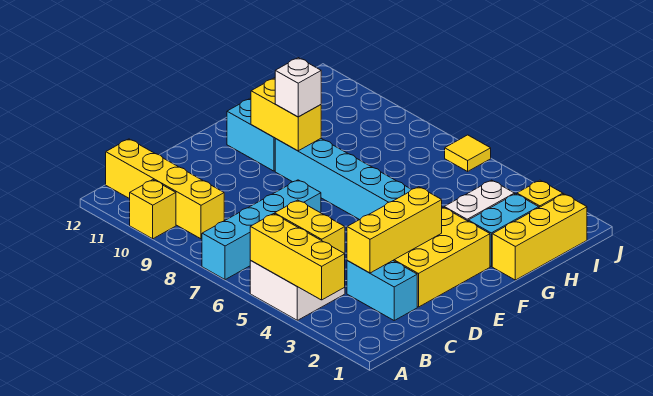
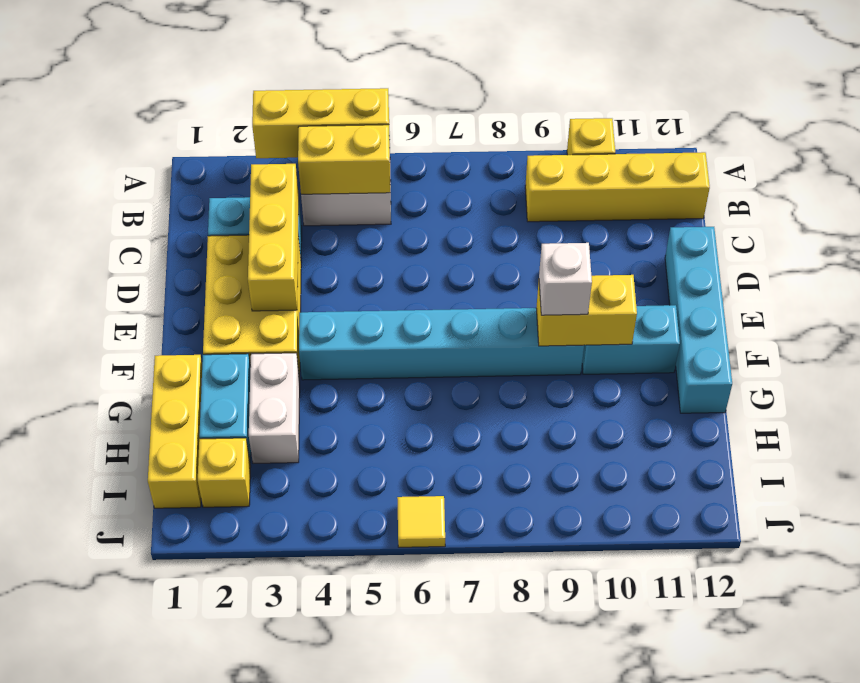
cyan 1x4 brick [202,180,321,280] -> cyan 1x4 brick moved to [665,227,732,413]

